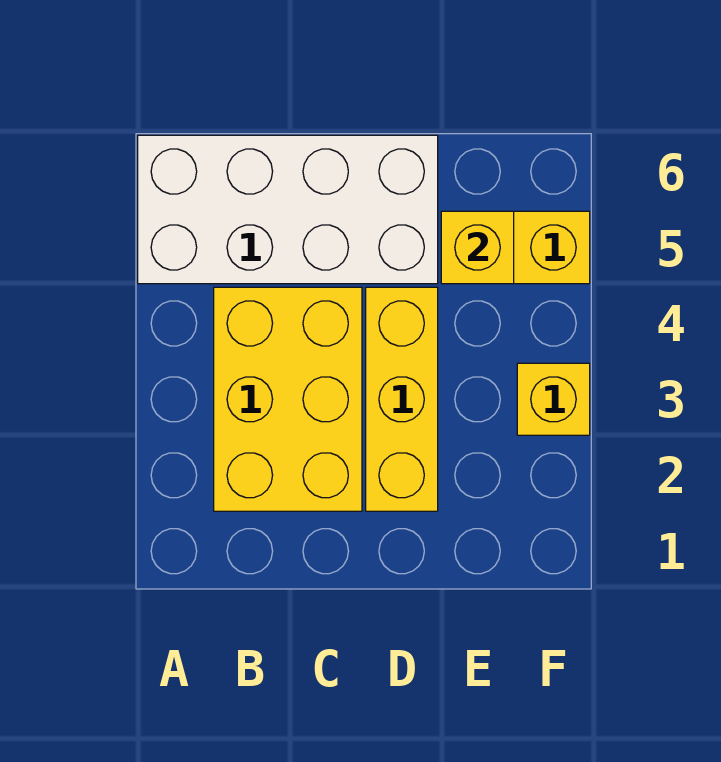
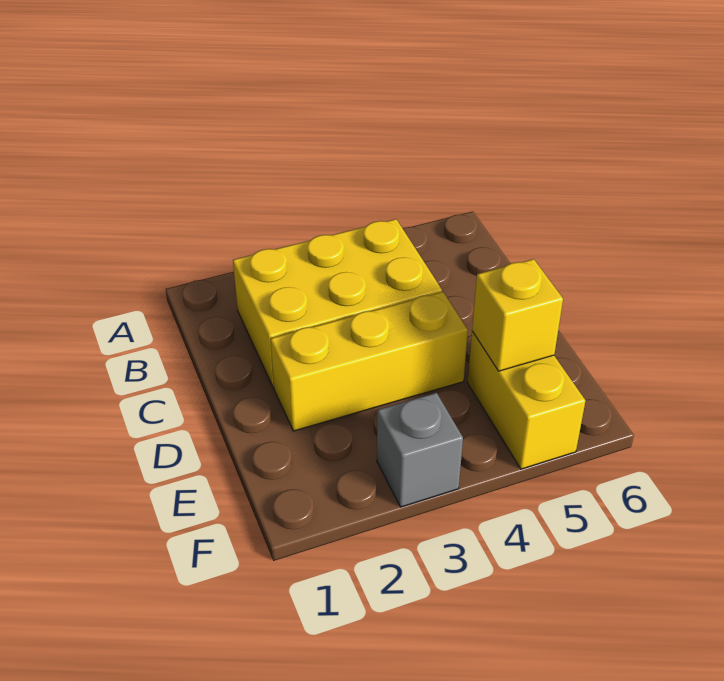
white 2x4 brick [138,135,438,284] -> none
yellow 1x1 brick [517,363,590,435] -> grey 1x1 brick [377,393,463,507]

